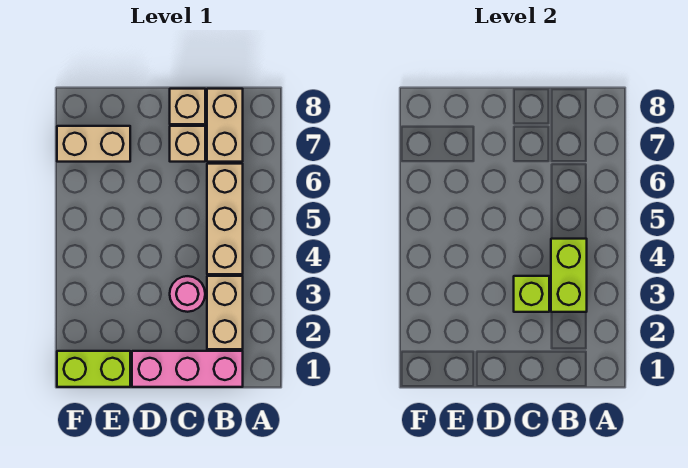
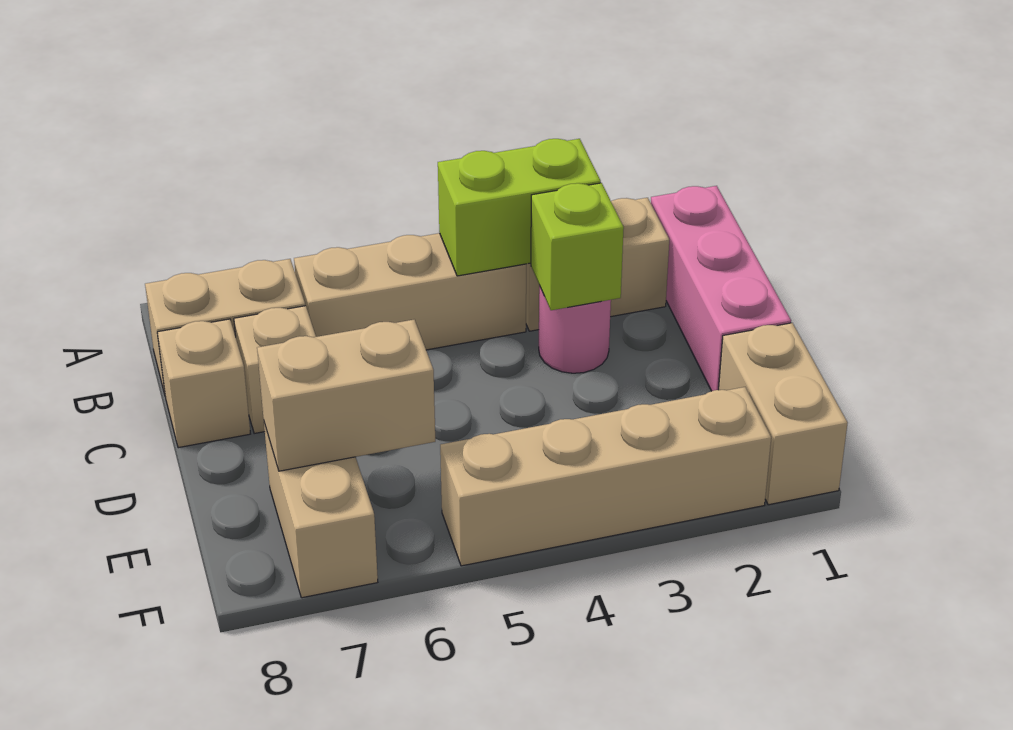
lime 1x2 brick [57,351,130,387] -> tan 1x2 brick [719,323,848,505]
none -> tan 1x2 brick [257,320,435,471]
none -> tan 1x4 brick [440,387,771,566]

